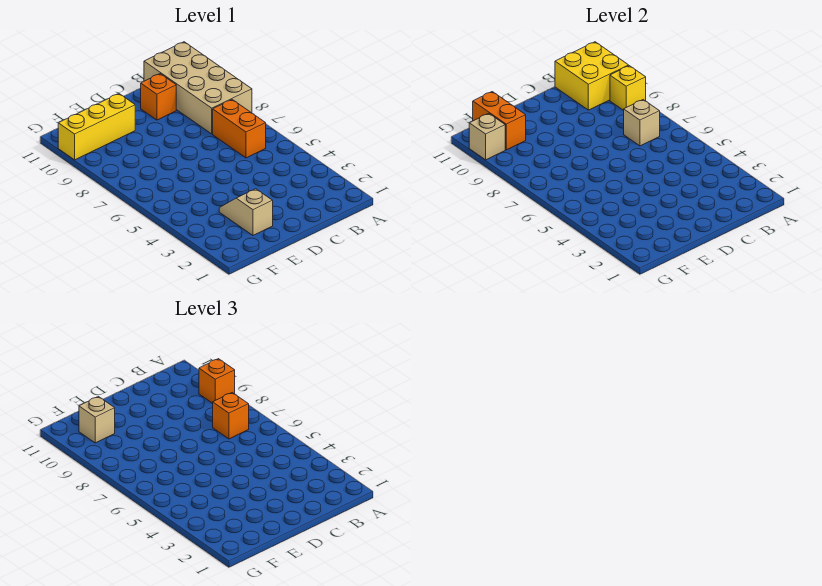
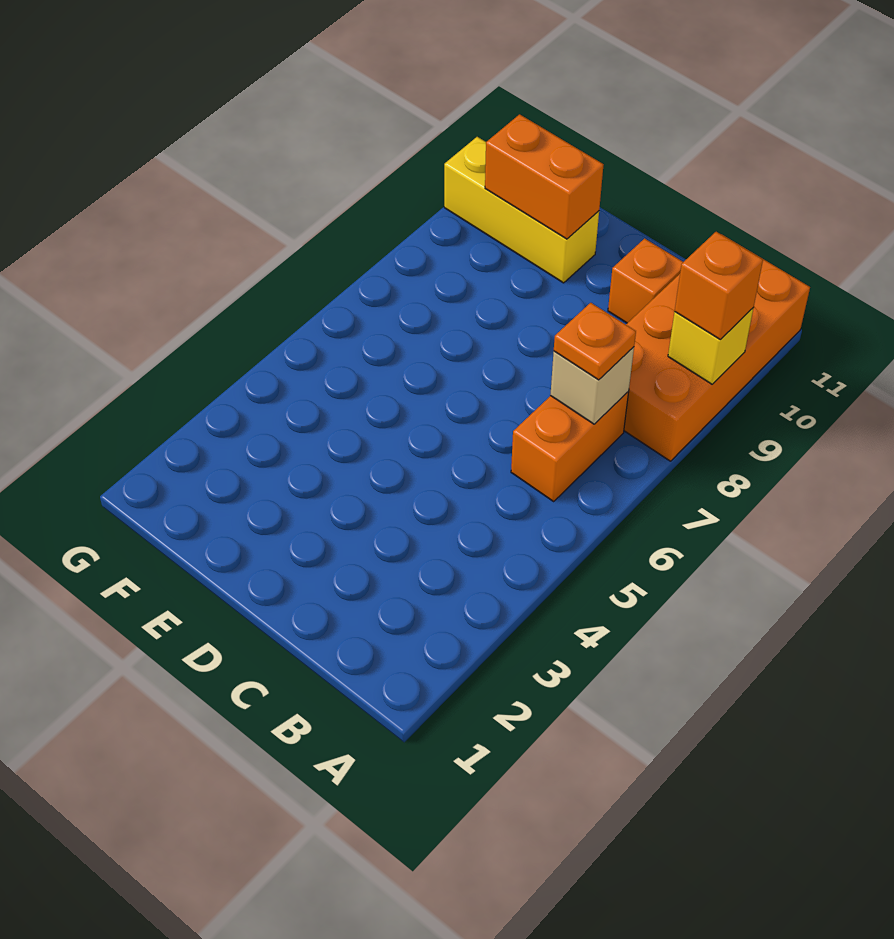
tan 2x4 brick [144,42,252,134] -> orange 2x4 brick [624,235,810,461]
yellow 2x2 brick [555,42,629,110] -> none
orange 1x1 brick [213,393,249,439] -> orange 1x1 plate [554,303,636,380]
tan 1x2 slope [219,189,273,235] -> none
orange 1x2 brick [473,92,526,150] -> orange 1x2 brick turned to [485,114,604,239]
tan 1x1 brick [79,397,115,443] -> none
tan 1x1 brick [469,114,505,160] -> none

